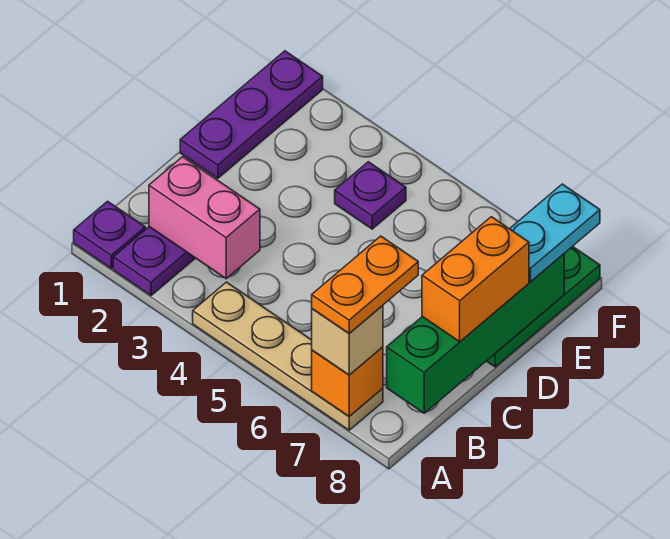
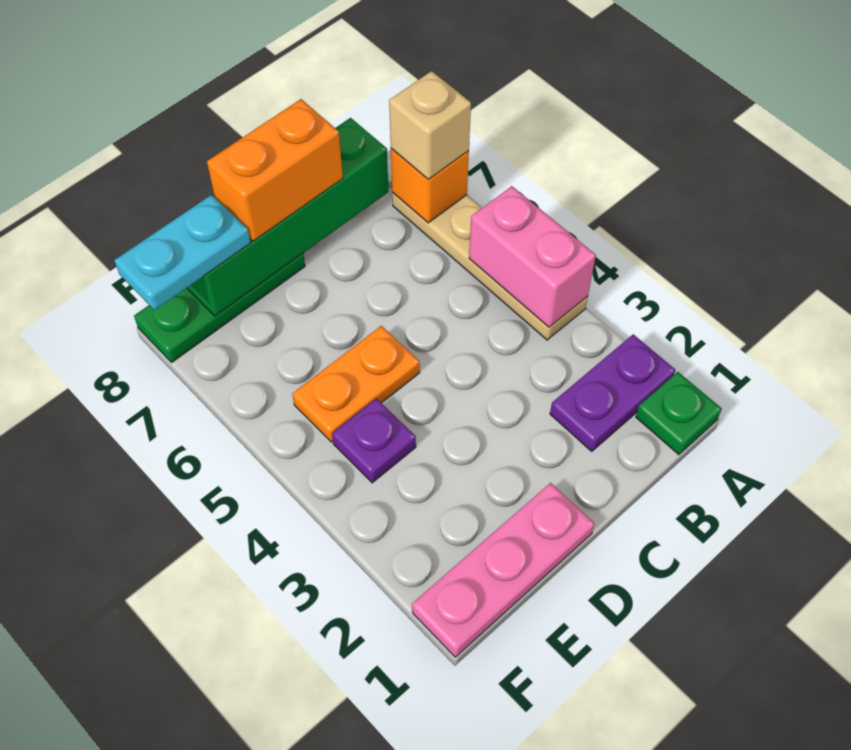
purple 1x1 plate [74,201,145,269] -> green 1x1 plate [636,372,722,455]
orange 1x2 plate [312,236,418,334] -> orange 1x2 plate moved to [292,326,420,442]
pink 1x2 brick [149,157,260,279] -> pink 1x2 brick moved to [469,186,596,327]
purple 1x3 plate [180,51,323,178] -> pink 1x3 plate [412,483,595,657]

